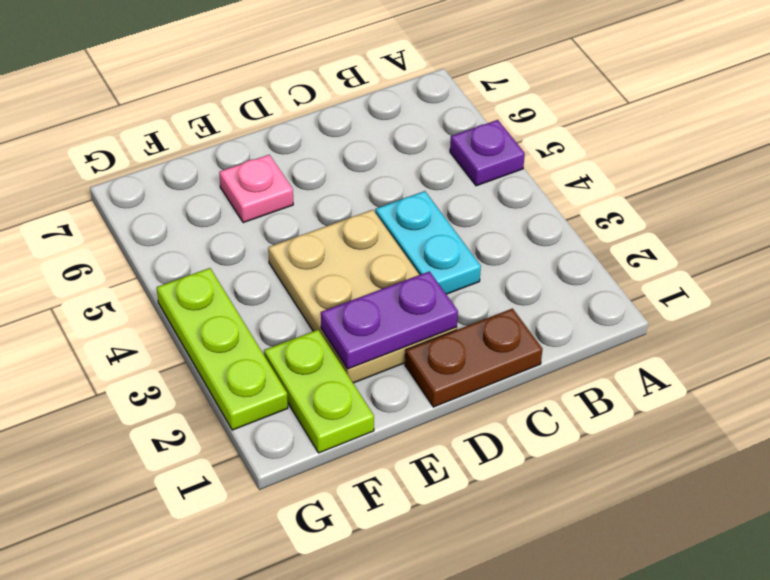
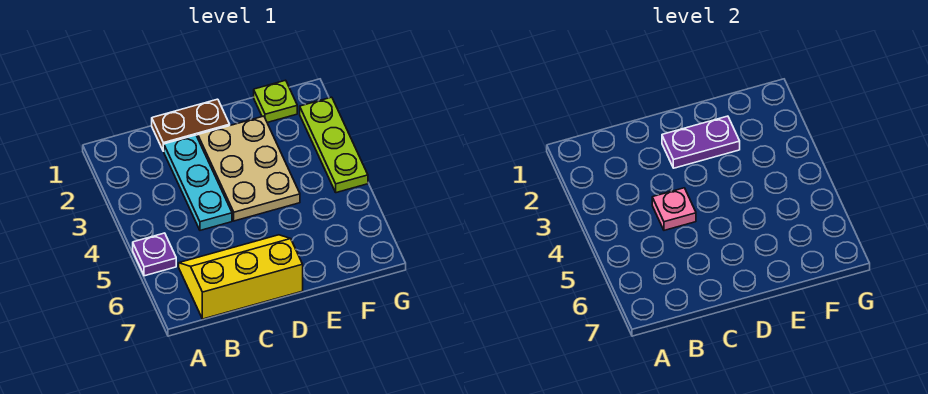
none -> yellow 2x3 slope [179,235,303,319]
cyan 1x2 plate [375,191,481,294] -> cyan 1x3 plate [164,135,232,230]
pink 1x1 plate [219,155,293,223] -> pink 1x1 plate moved to [652,188,696,230]
lime 1x2 plate [264,330,374,453] -> lime 1x1 plate [254,80,297,123]

